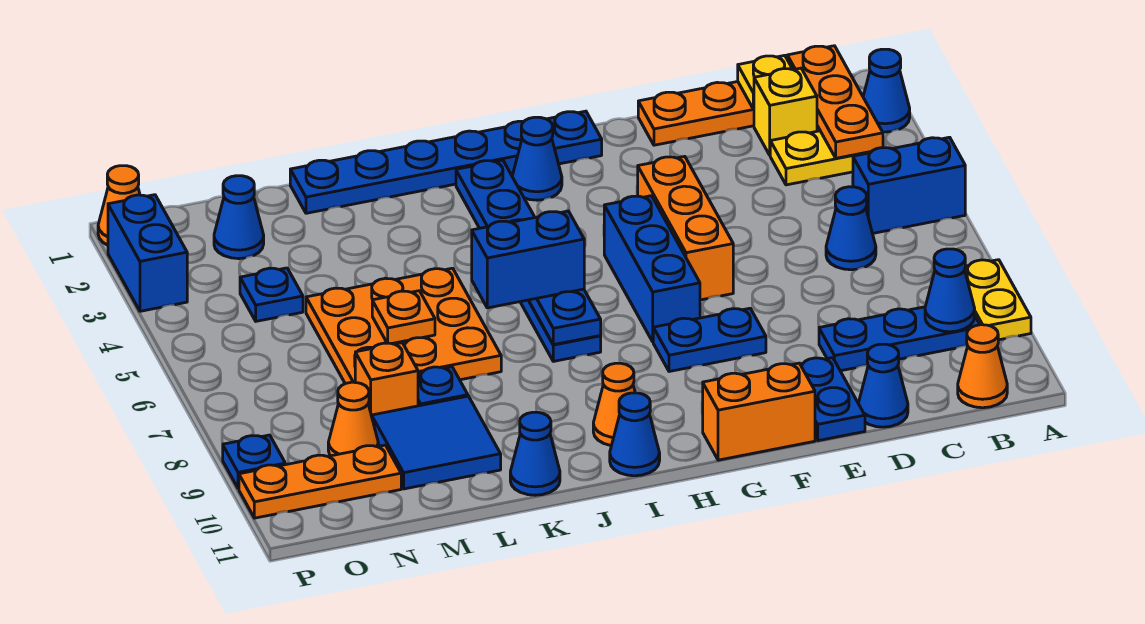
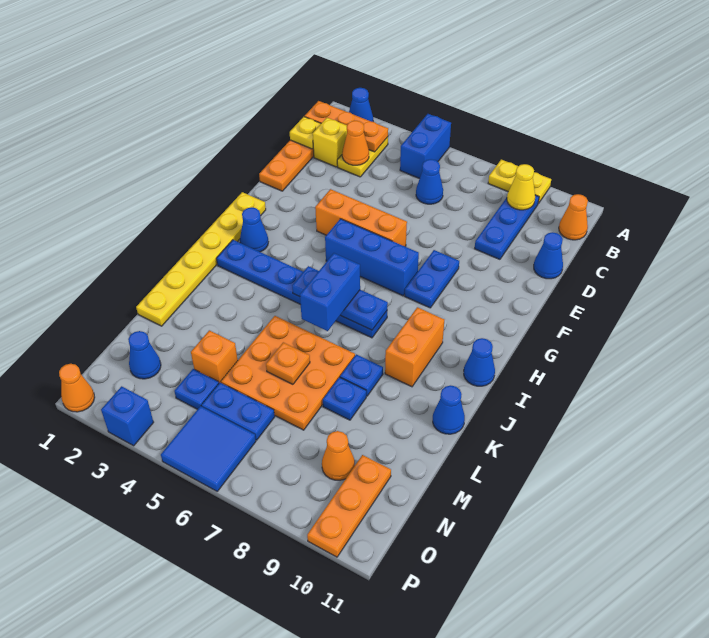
blue 1x1 cone [925,249,975,332] -> yellow 1x1 cone [507,164,535,210]
blue 1x2 plate [800,358,865,441] -> blue 1x2 plate moved to [201,383,275,440]
orange 1x2 brick [703,363,815,460] -> orange 1x2 brick moved to [385,307,444,387]
blue 1x6 plate [290,111,602,213] -> yellow 1x6 plate [136,192,266,326]
orange 1x1 cone [593,363,635,446] -> orange 1x1 cone moved to [342,121,369,165]
blue 2x2 tile [372,396,501,489] -> blue 2x2 tile moved to [161,406,256,491]
orange 1x1 brick [355,343,418,416] -> orange 1x1 brick moved to [191,330,238,383]
blue 1x2 brick [108,195,187,311] -> blue 1x1 brick [101,386,154,446]
blue 1x1 plate [223,435,285,489] -> blue 1x1 plate moved to [340,354,383,396]

